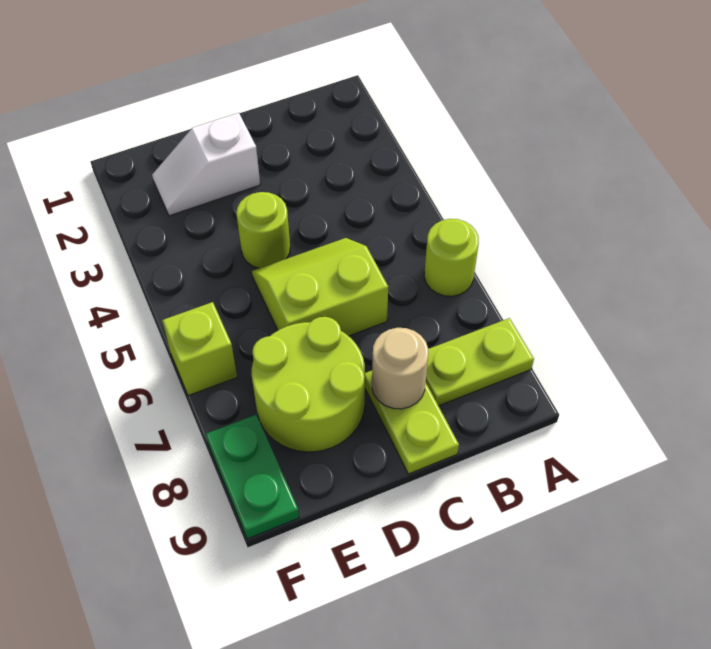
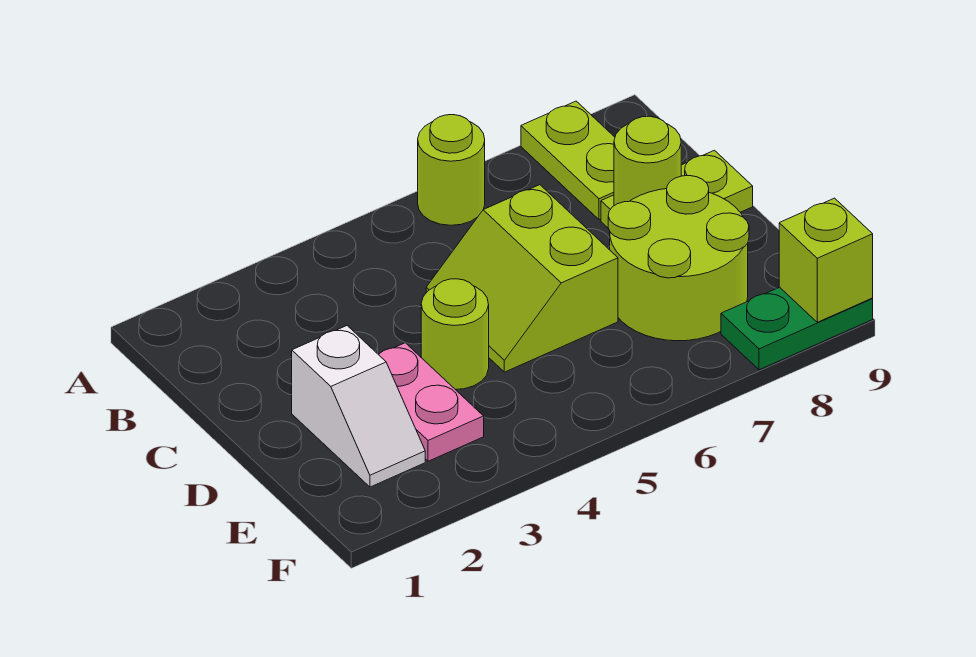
tan 1x1 round brick [372,328,428,409] -> lime 1x1 round brick [614,116,681,206]
none -> pink 1x2 plate [379,343,484,461]
lime 1x1 brick [162,302,237,396] -> lime 1x1 brick moved to [779,198,873,322]

